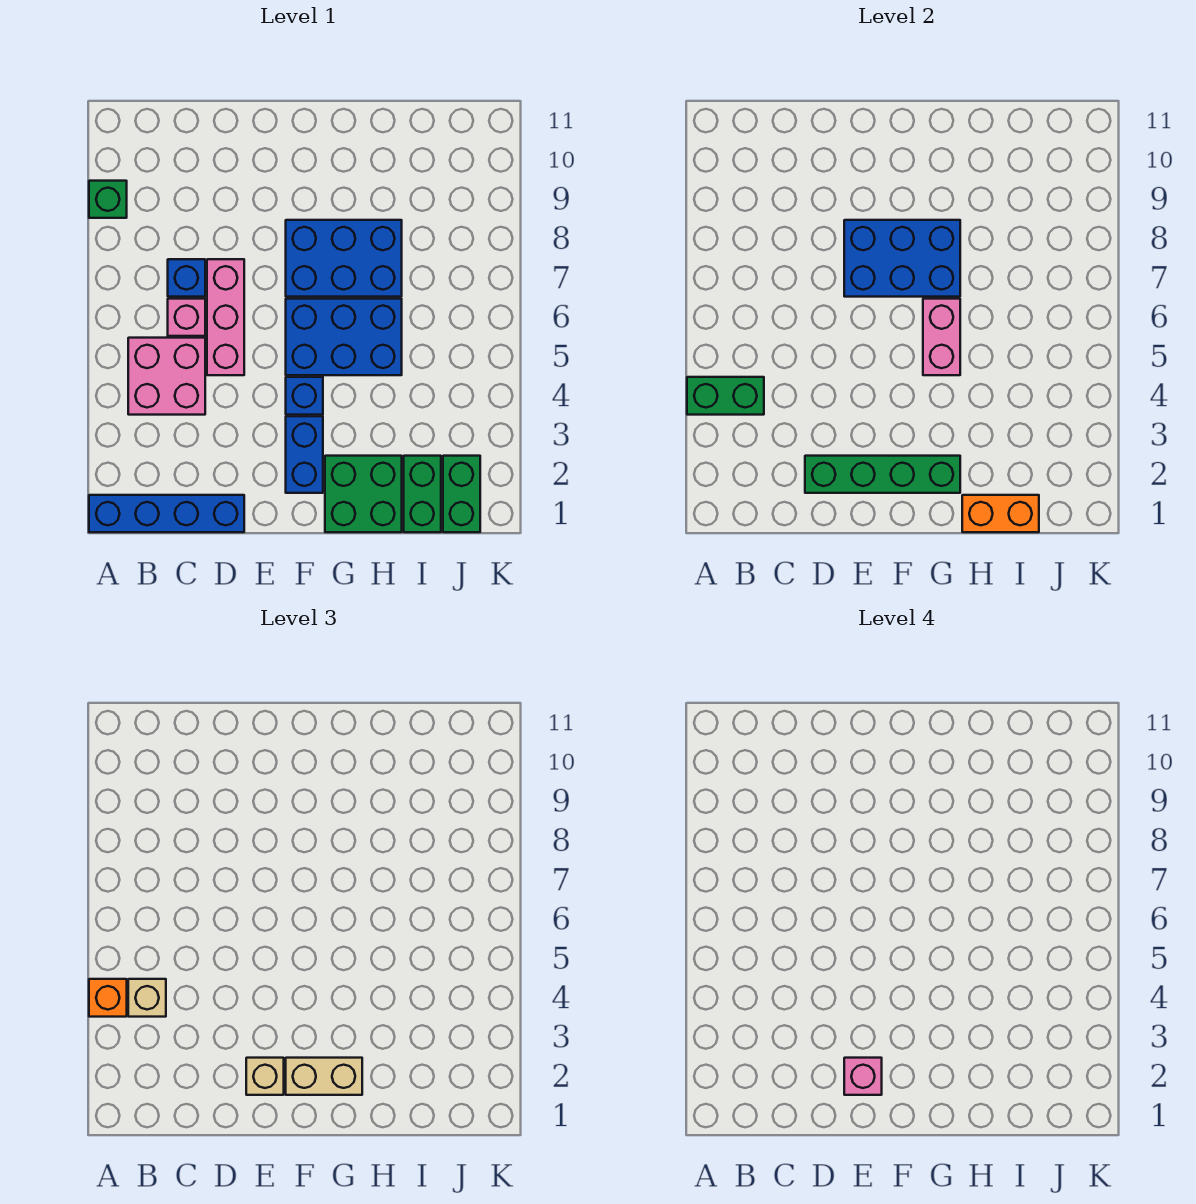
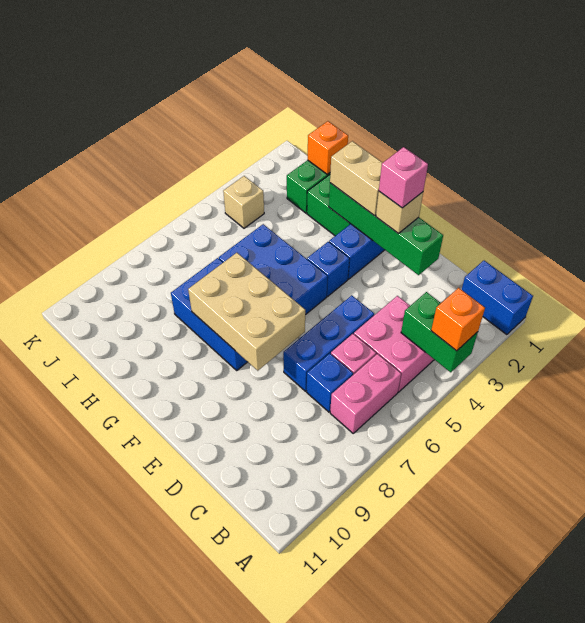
blue 1x4 brick [89,495,244,532] -> blue 1x2 brick [462,261,533,335]
green 1x1 brick [89,181,127,218] -> none
tan 1x1 brick [128,979,166,1017] -> tan 1x1 brick moved to [223,176,264,228]
pink 1x3 brick [207,259,244,375] -> blue 1x3 brick [283,295,374,391]
blue 2x3 brick [844,220,960,297] -> tan 2x3 brick [188,253,305,371]
pink 1x2 brick [923,299,960,375] -> pink 1x2 brick moved to [330,354,401,433]
orange 1x2 brick [962,495,1039,532] -> orange 1x1 brick [308,121,348,174]
green 1x2 brick [443,456,480,532] -> none

